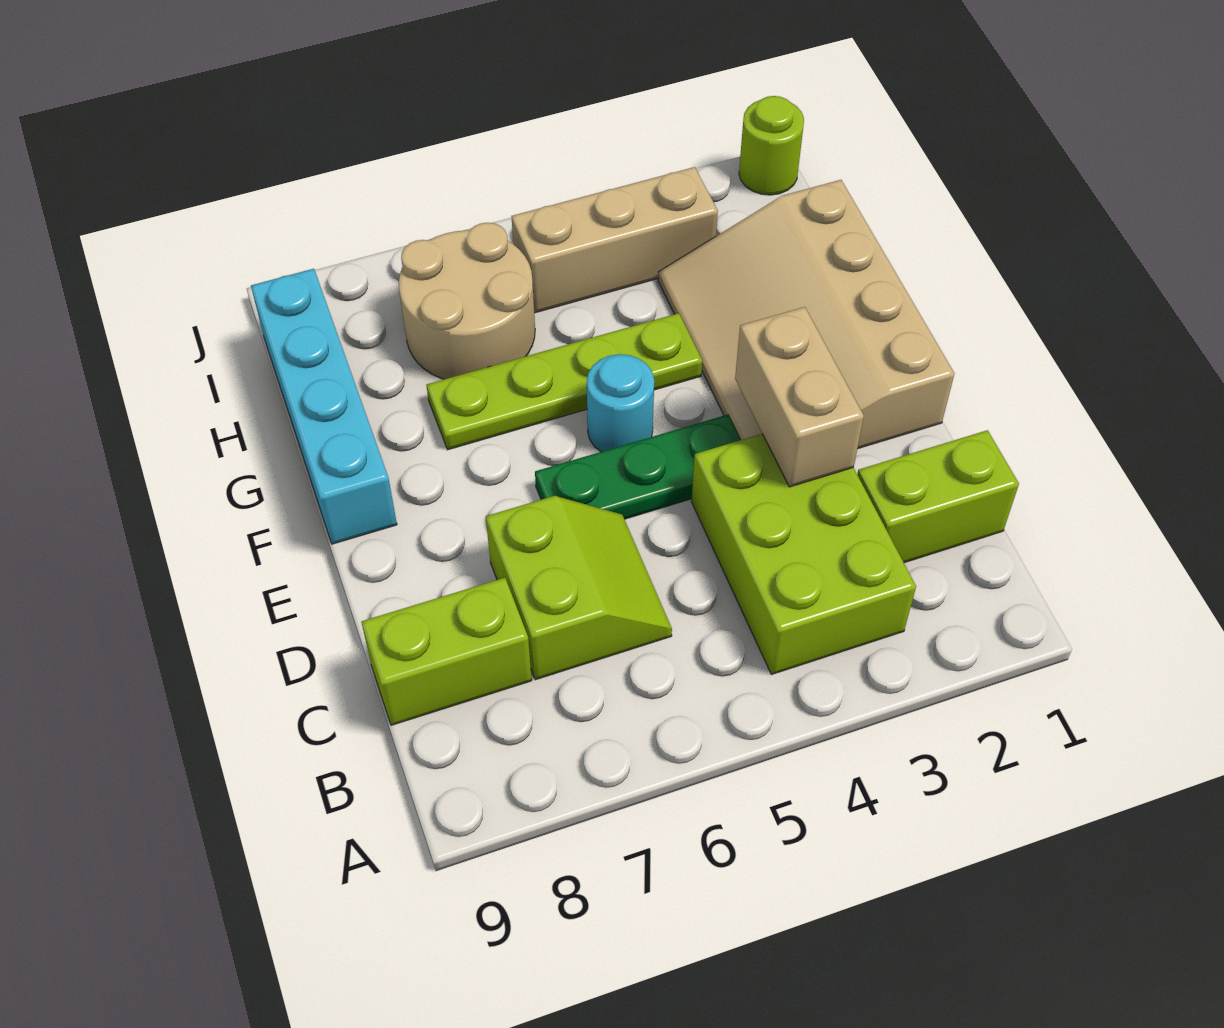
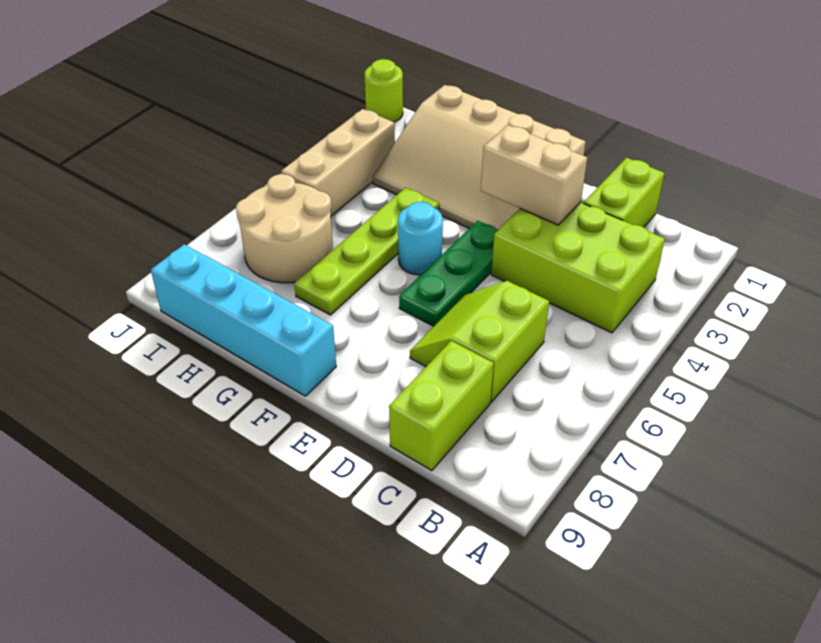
lime 2x2 slope [486,496,672,680] -> lime 2x2 slope turned to [410,281,549,402]

